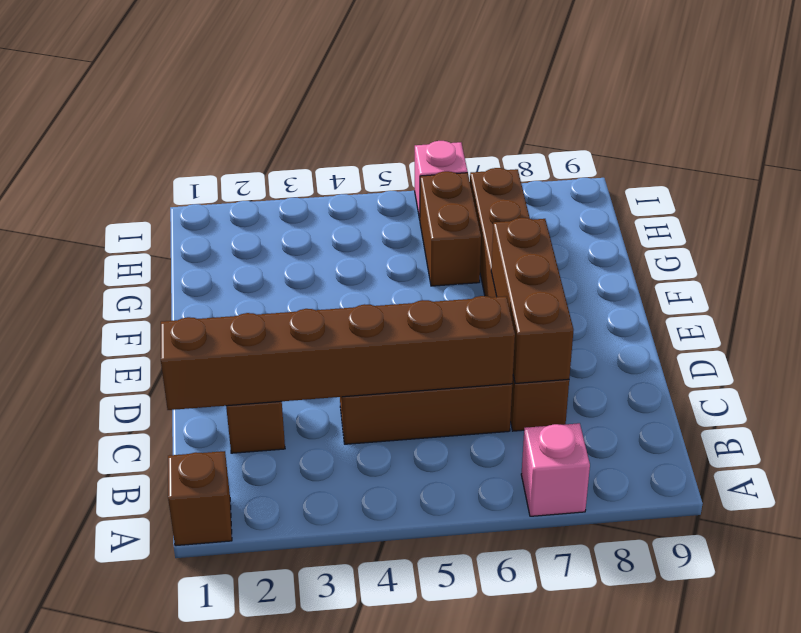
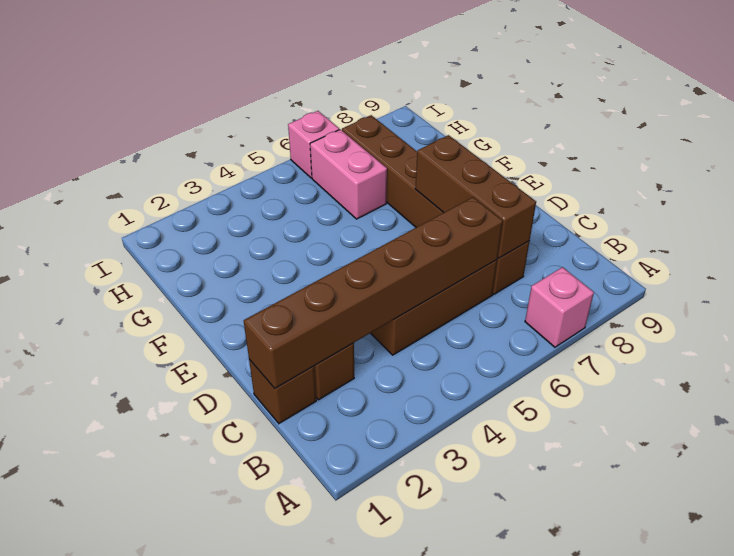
brown 1x1 brick [168,451,232,546] -> brown 1x1 brick moved to [249,359,316,423]
brown 1x2 brick [420,171,481,286] -> pink 1x2 brick [310,129,387,219]

